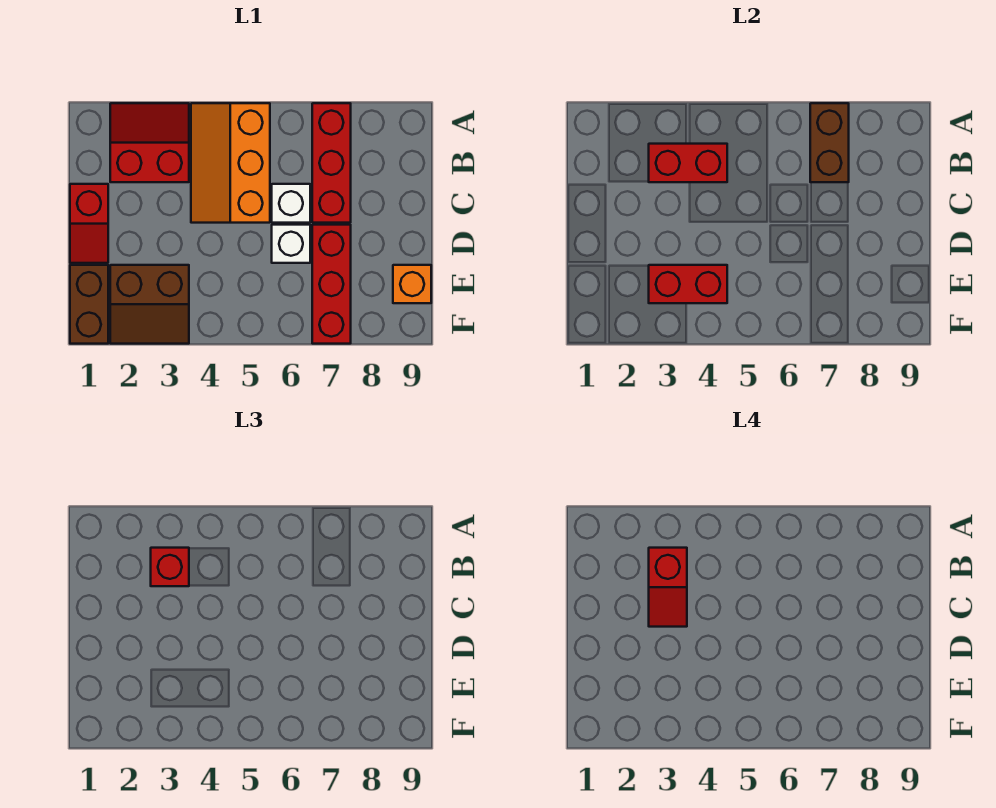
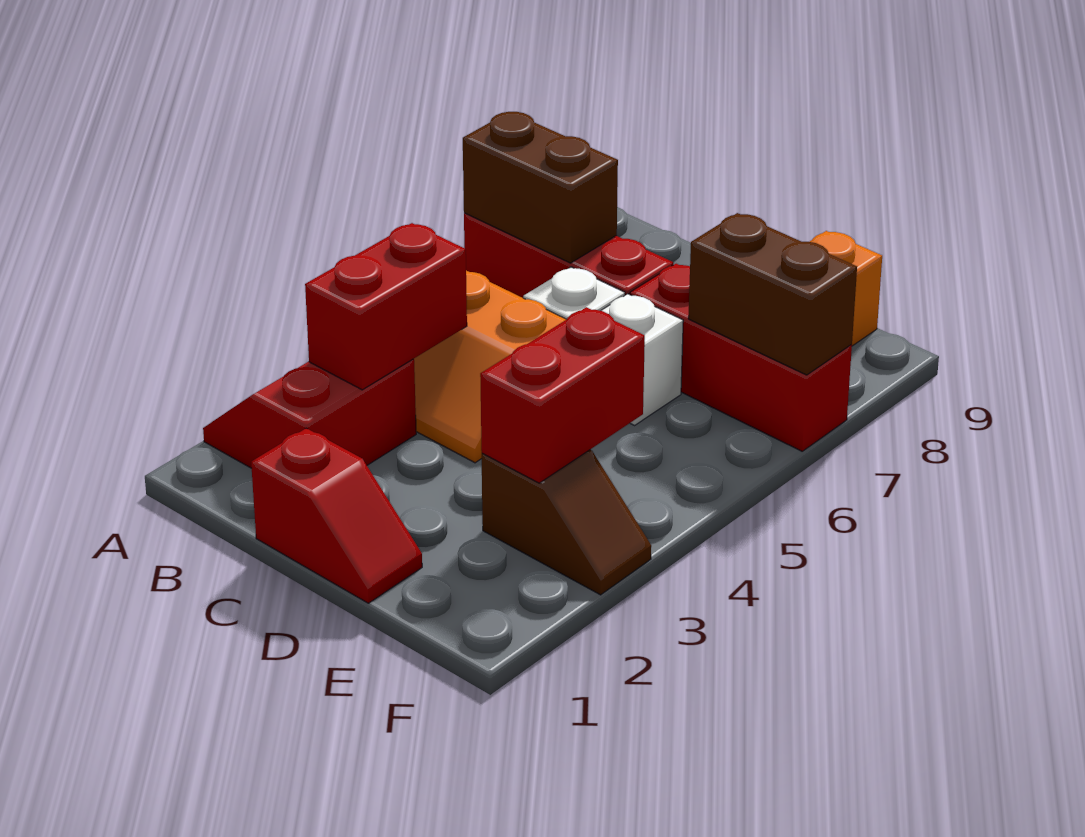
red 1x1 brick [151,548,189,586] -> none
red 1x2 slope [649,548,687,627] -> none
brown 1x2 brick [70,265,108,344] -> brown 1x2 brick moved to [688,213,857,375]
brown 2x2 slope [110,265,189,344] -> brown 1x2 slope [482,450,651,595]

